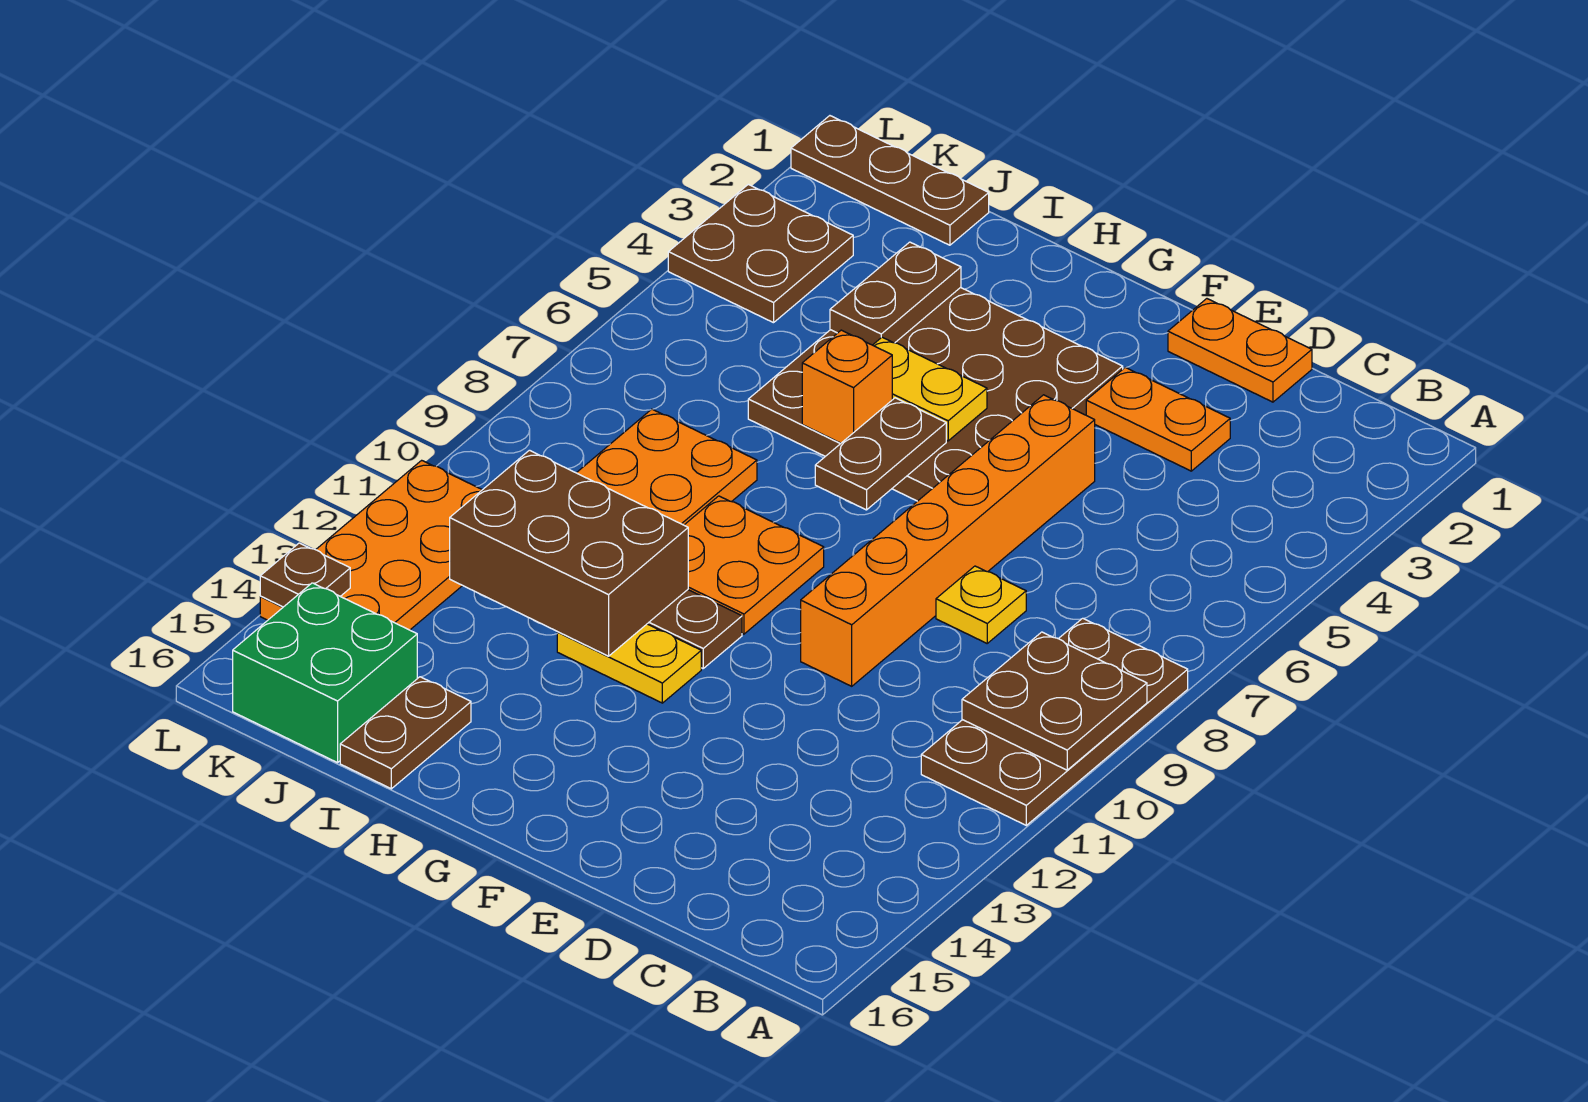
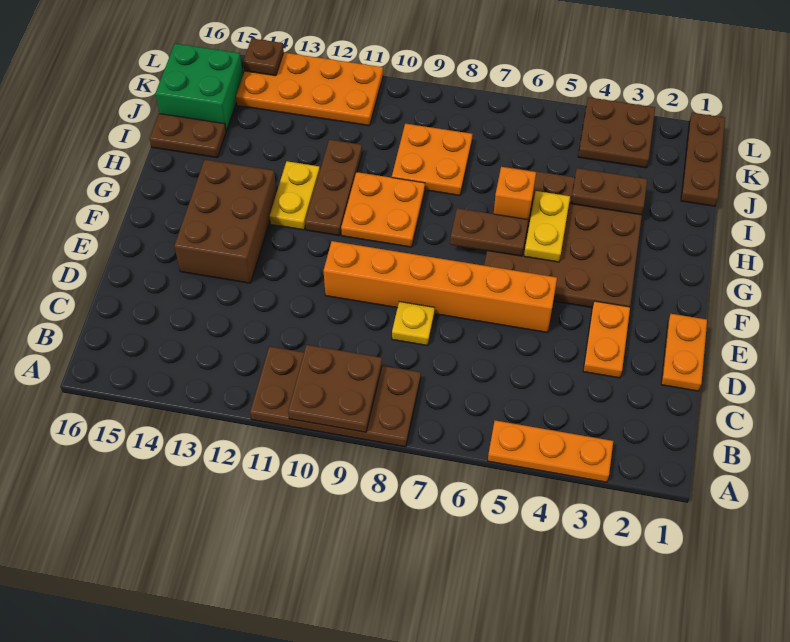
none -> orange 1x3 plate [488,421,613,482]
brown 2x3 brick [450,450,688,656] -> brown 2x3 brick moved to [174,160,277,283]

